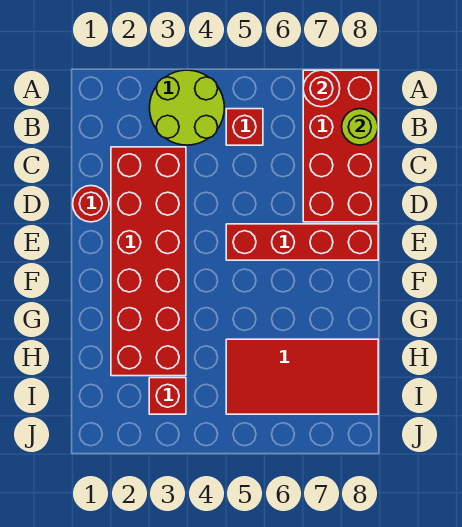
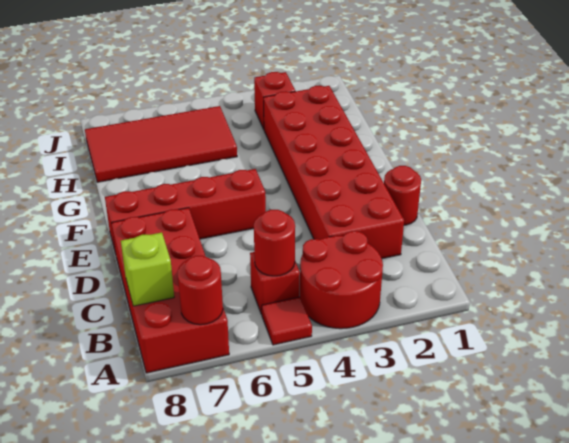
lime 2x2 round brick [149,70,224,145] -> red 2x2 round brick [300,231,383,329]
none -> red 1x1 tile [262,297,312,345]
none -> red 1x1 round brick [254,210,295,276]
lime 1x1 round brick [342,109,378,145] -> lime 1x1 brick [121,233,174,306]

